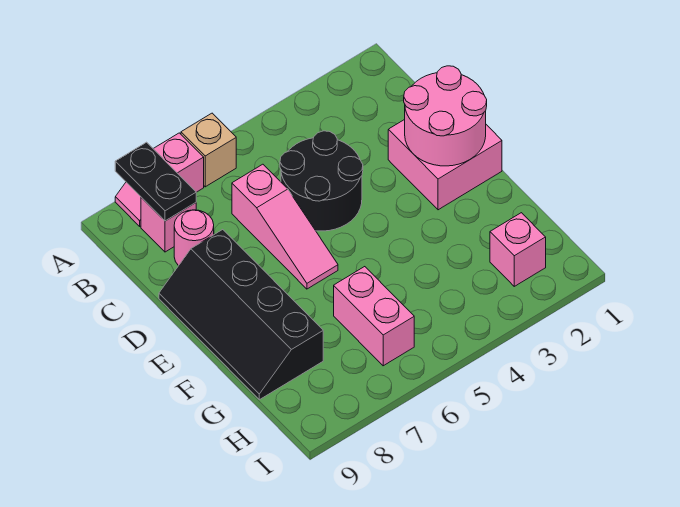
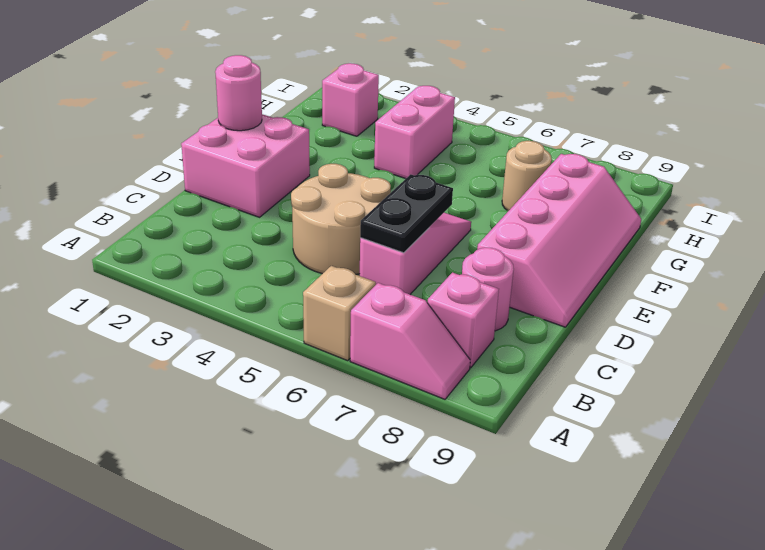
black 1x2 plate [115,142,196,221] -> black 1x2 plate moved to [360,174,453,253]
black 2x2 round brick [280,131,363,231] -> tan 2x2 round brick [291,164,391,274]
pink 2x2 round brick [404,66,487,166] -> pink 1x1 round brick [215,55,262,131]
black 2x4 slope [159,230,323,400] -> pink 2x4 slope [477,154,641,327]
pink 1x2 brick [334,267,414,366] -> pink 1x2 brick moved to [374,86,455,179]
none -> tan 1x1 round brick [502,141,552,211]

